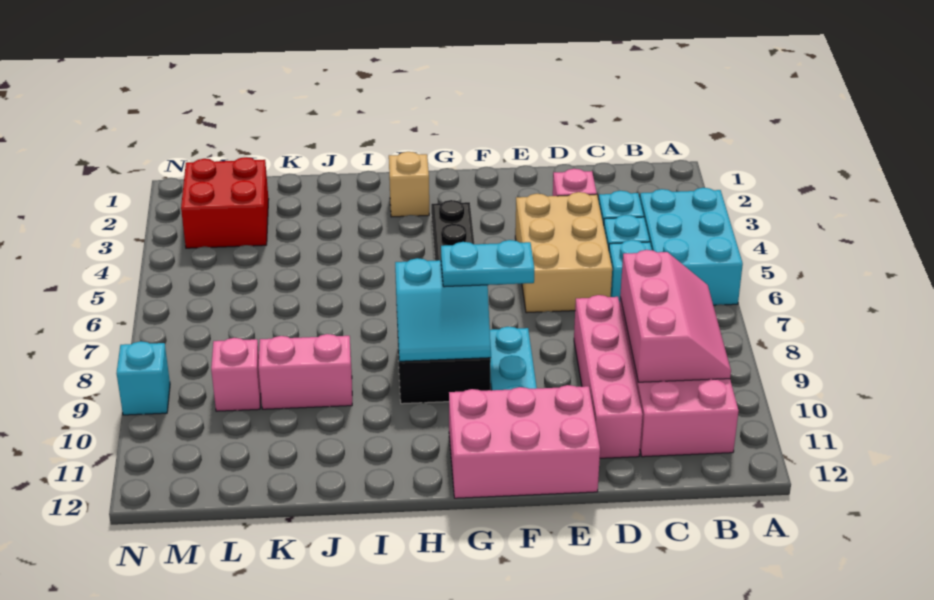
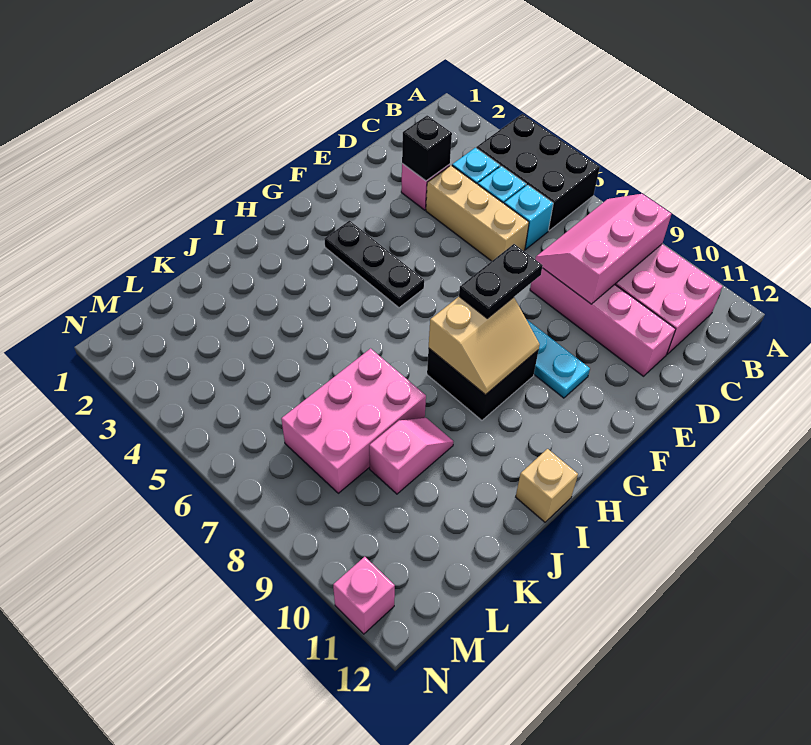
cyan 2x3 brick [640,188,743,305] -> black 2x3 brick [476,114,600,231]
pink 2x3 slope [620,250,731,382] -> pink 2x3 slope turned to [535,194,671,304]
none -> black 1x1 brick [402,115,452,181]
tan 2x3 brick [515,192,612,313] -> tan 1x3 brick [426,165,529,261]
pink 2x3 brick [449,385,600,498] -> pink 2x3 brick moved to [281,349,426,493]
cyan 1x2 plate [441,240,534,287] -> black 1x2 plate [459,244,543,318]
cyan 2x2 slope [395,258,491,361] -> tan 2x2 slope [429,297,540,395]
tan 1x1 brick [389,152,429,217] -> tan 1x1 brick moved to [516,449,578,522]
pink 1x2 brick [258,334,352,409] -> pink 1x2 slope [369,418,453,494]
red 2x2 brick [181,157,269,248] -> none
pink 1x1 brick [211,338,261,411] -> pink 1x1 brick moved to [333,557,395,634]
cyan 1x1 brick [117,341,170,415] -> none

